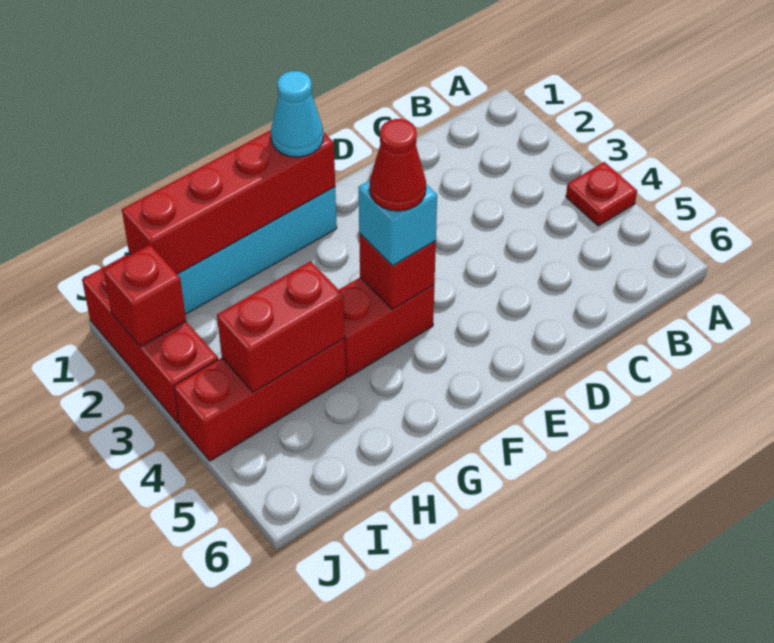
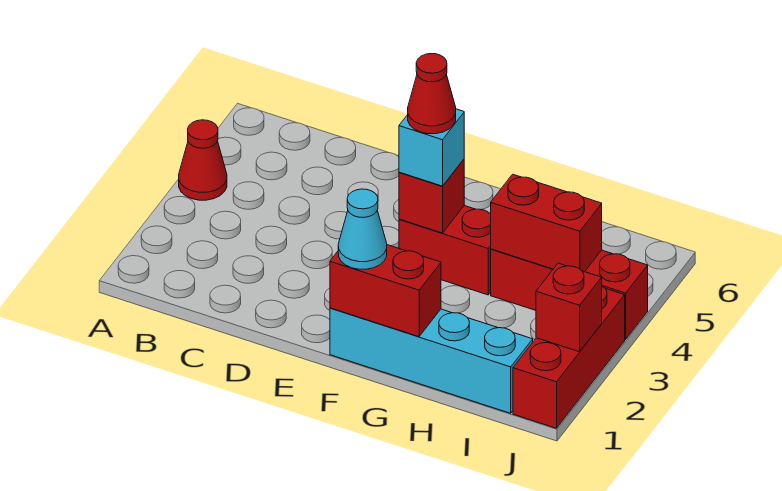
red 1x1 plate [566,162,637,226] -> red 1x1 cone [179,120,227,200]
red 1x4 brick [122,130,335,274] -> red 1x2 brick [330,245,441,337]

